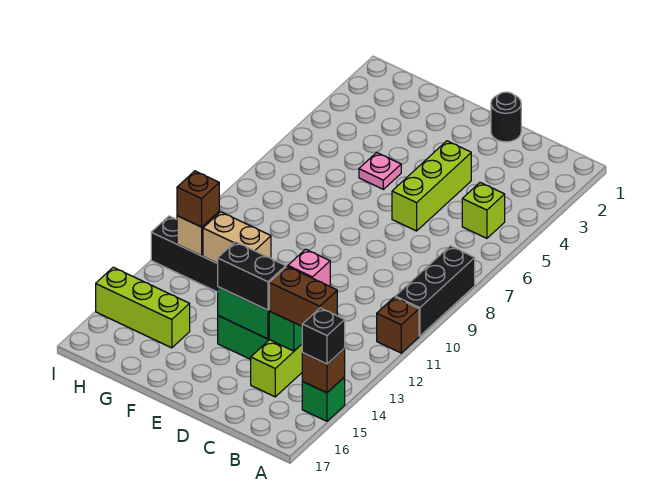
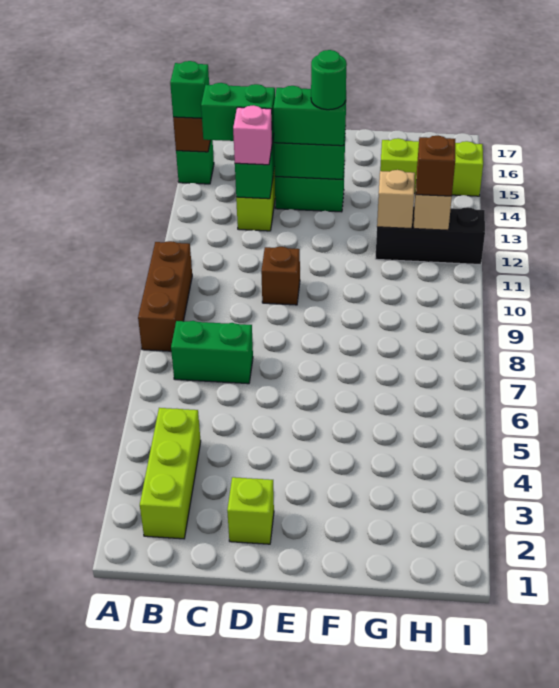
black 1x3 brick [395,246,475,336] -> brown 1x3 brick [138,241,192,351]
brown 1x1 brick [377,297,419,353] -> brown 1x1 brick moved to [261,247,300,305]
black 1x1 brick [302,308,345,364] -> green 1x1 brick [170,61,209,118]
lime 1x1 brick [462,183,505,238] -> lime 1x1 brick moved to [227,477,274,544]
none -> green 1x2 brick [171,321,253,384]
brown 1x2 brick [269,266,337,326] -> green 1x2 brick [201,83,275,142]
black 1x1 round brick [491,92,521,142] -> none
lime 1x3 brick [392,141,471,231] -> lime 1x3 brick moved to [140,408,201,539]
black 1x2 brick [217,242,286,310] -> green 1x2 brick [273,86,346,146]
none -> green 1x1 round brick [311,50,347,110]
pink 1x1 plate [359,153,401,189] -> none
tan 1x2 brick [203,212,271,263] -> tan 1x1 brick [377,170,415,228]

